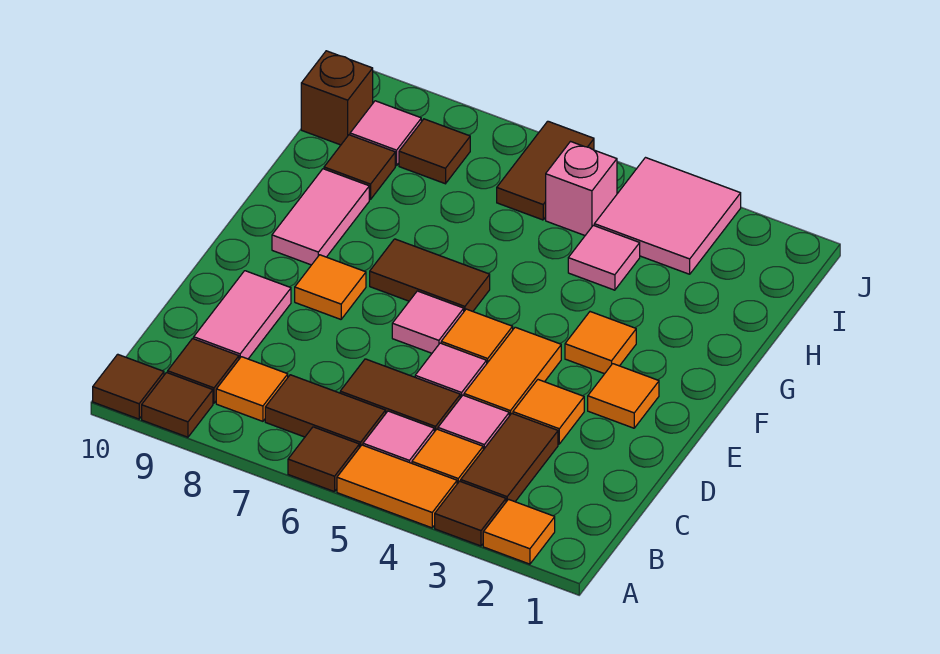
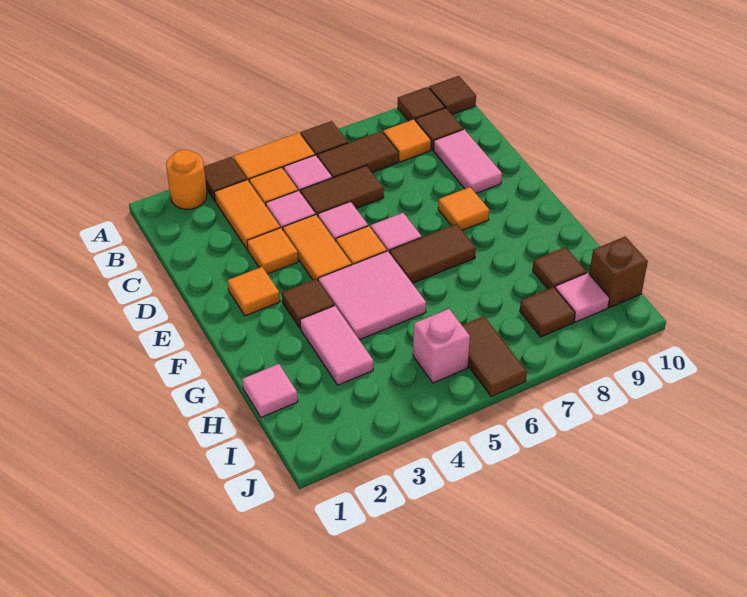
orange 1x1 tile [483,499,555,564] -> orange 1x1 round brick [166,149,207,209]
brown 1x2 tile [461,413,558,502] -> orange 1x2 tile [214,180,280,250]
orange 1x1 tile [565,312,636,374] -> brown 1x1 tile [282,279,334,328]
pink 1x2 tile [272,169,369,265] -> pink 1x2 tile moved to [300,306,373,385]
pink 1x1 tile [568,225,640,290] -> pink 1x1 tile moved to [242,364,298,417]
pink 2x2 tile [594,158,741,274] -> pink 2x2 tile moved to [318,251,426,340]

